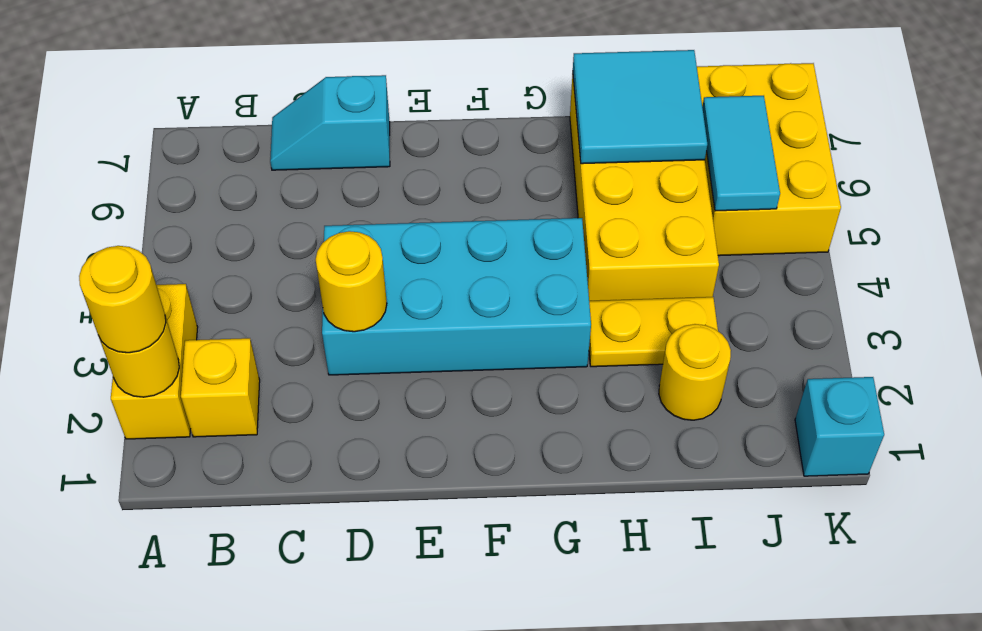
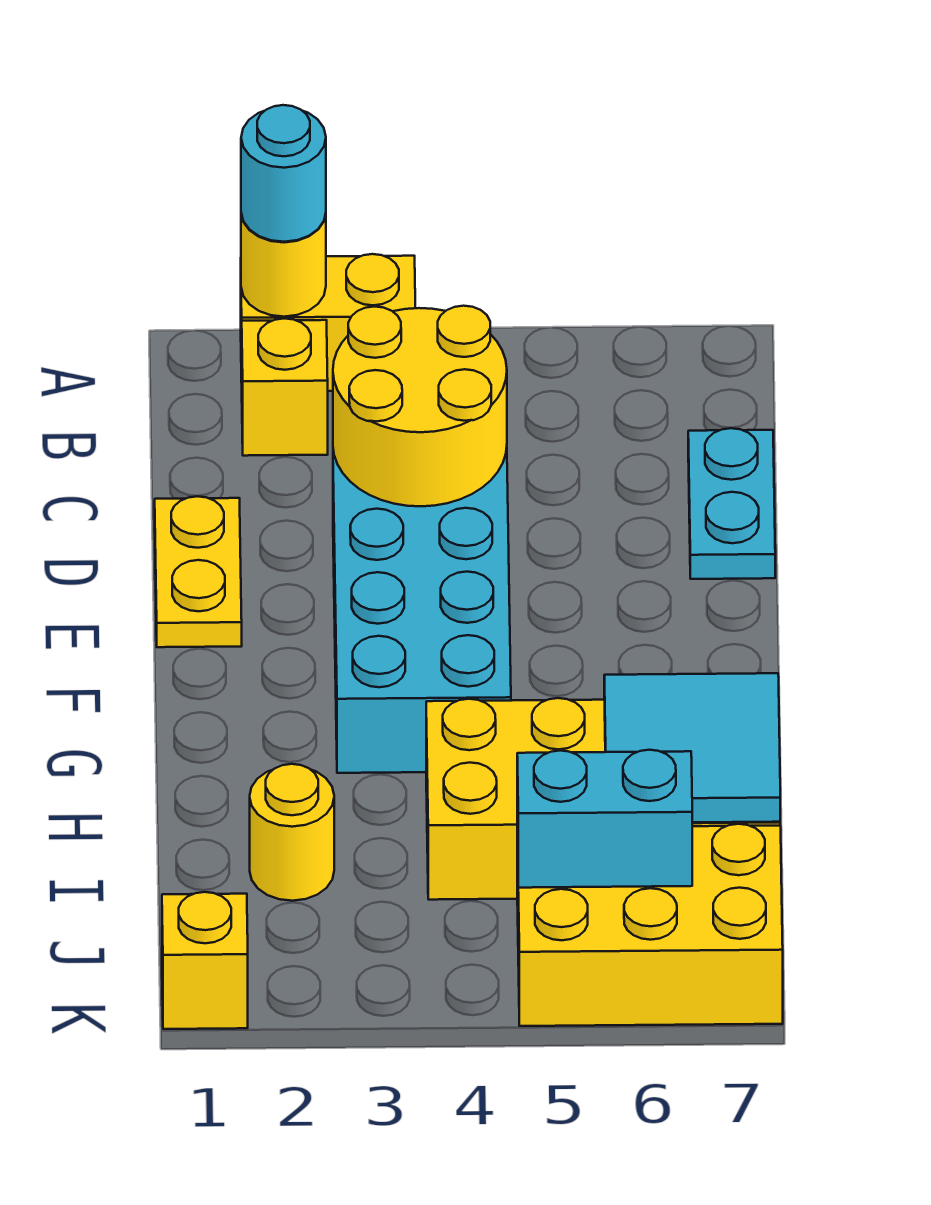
yellow 1x1 round brick [79,246,166,353] -> cyan 1x1 round brick [241,105,326,242]
cyan 1x2 slope [270,75,390,170] -> cyan 1x2 plate [688,428,775,579]
yellow 1x1 round brick [316,231,387,332] -> yellow 2x2 round brick [333,306,507,506]
yellow 1x2 plate [589,297,718,367] -> yellow 1x2 plate moved to [155,496,242,647]
cyan 1x2 tile [702,96,780,211] -> cyan 1x2 brick [517,750,692,888]
cyan 1x1 brick [795,377,884,476] -> yellow 1x1 brick [162,892,248,1029]

